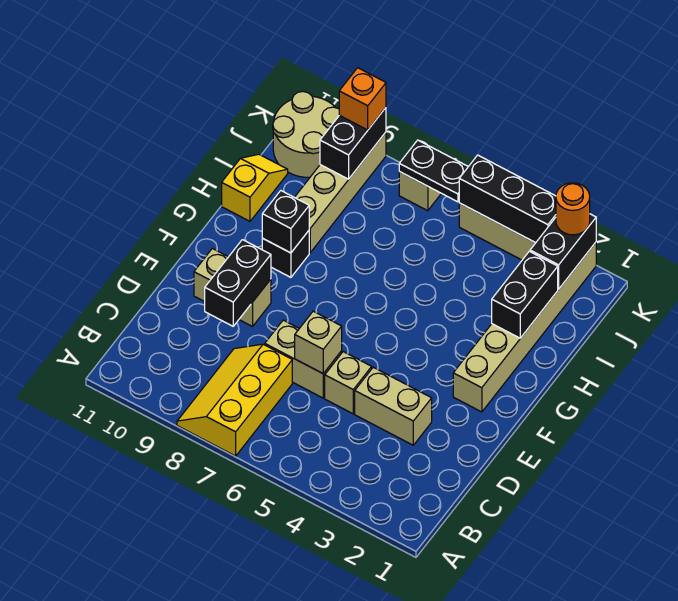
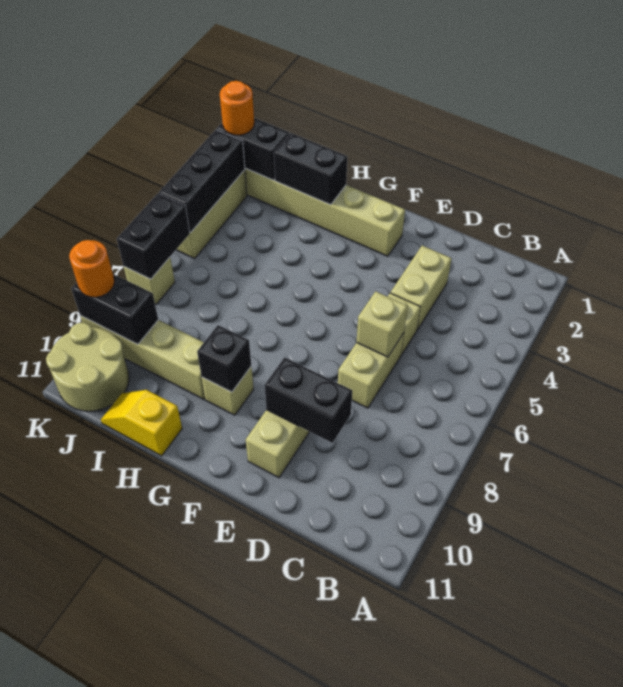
yellow 2x3 slope [177,344,292,456] -> none
black 1x1 brick [262,231,309,277] -> tan 1x1 brick [202,366,254,415]
black 1x2 plate [399,140,468,202] -> black 1x2 brick [117,194,190,279]
orange 1x1 brick [339,68,386,130] -> orange 1x1 round brick [69,240,115,297]

